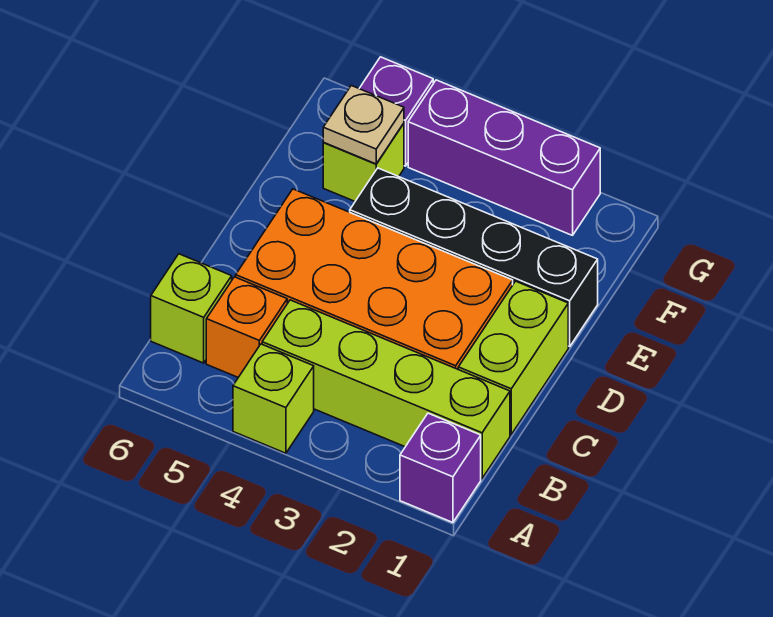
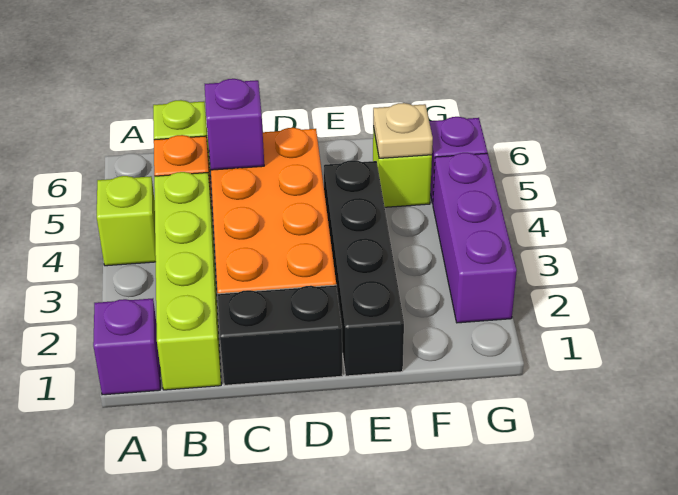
lime 1x2 brick [458,281,568,434] -> black 1x2 brick [218,285,343,385]
none -> purple 1x1 brick [205,79,264,170]

